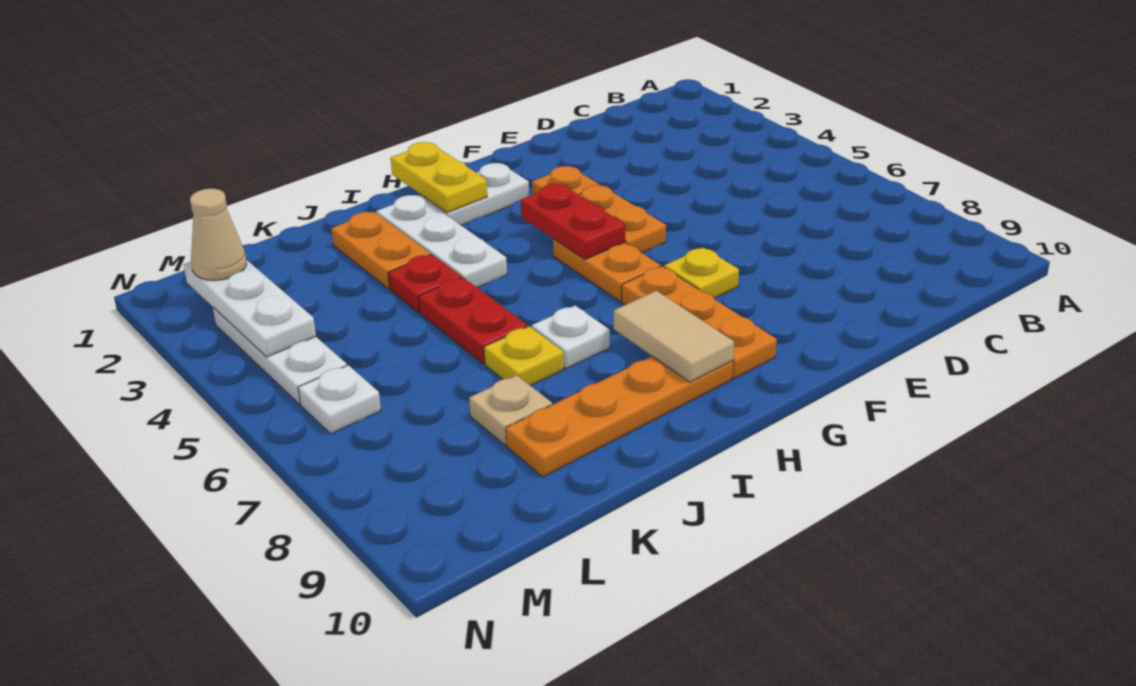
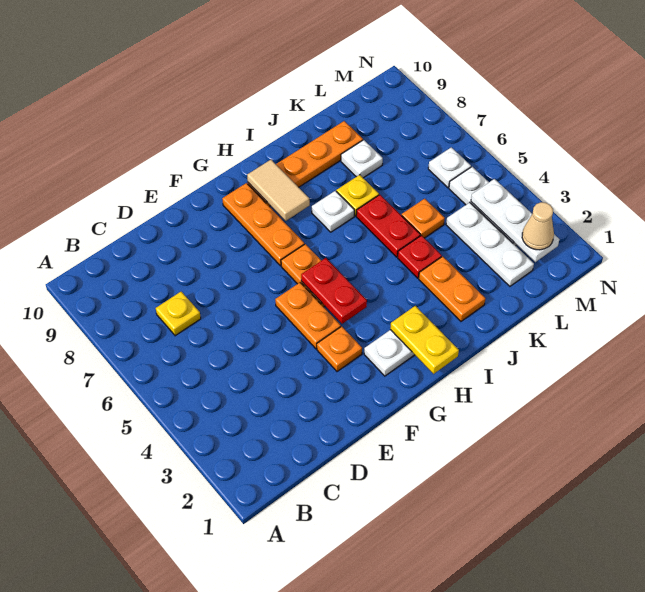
yellow 1x1 plate [664,248,739,298] -> yellow 1x1 plate moved to [156,292,201,336]
white 1x3 plate [376,195,507,288] -> white 1x3 plate moved to [446,202,534,286]
none -> orange 1x1 plate [402,199,445,238]
tan 1x1 plate [469,375,552,445] -> white 1x1 plate [341,140,383,178]

